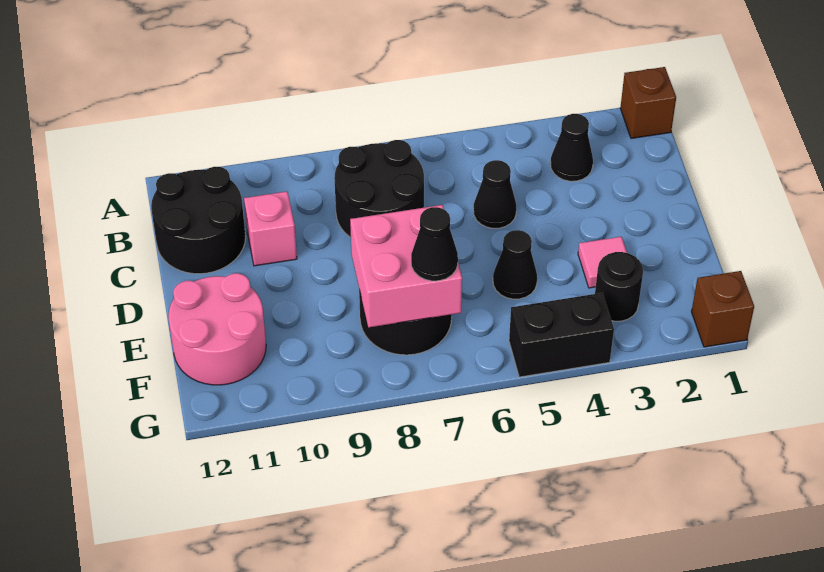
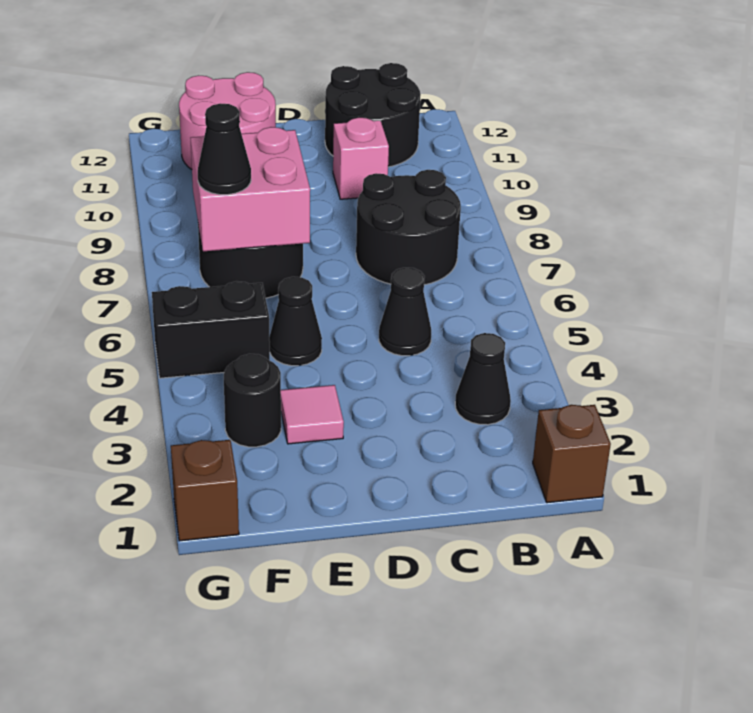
black 1x2 brick [509,293,614,377] -> black 1x2 brick turned to [152,281,270,378]

